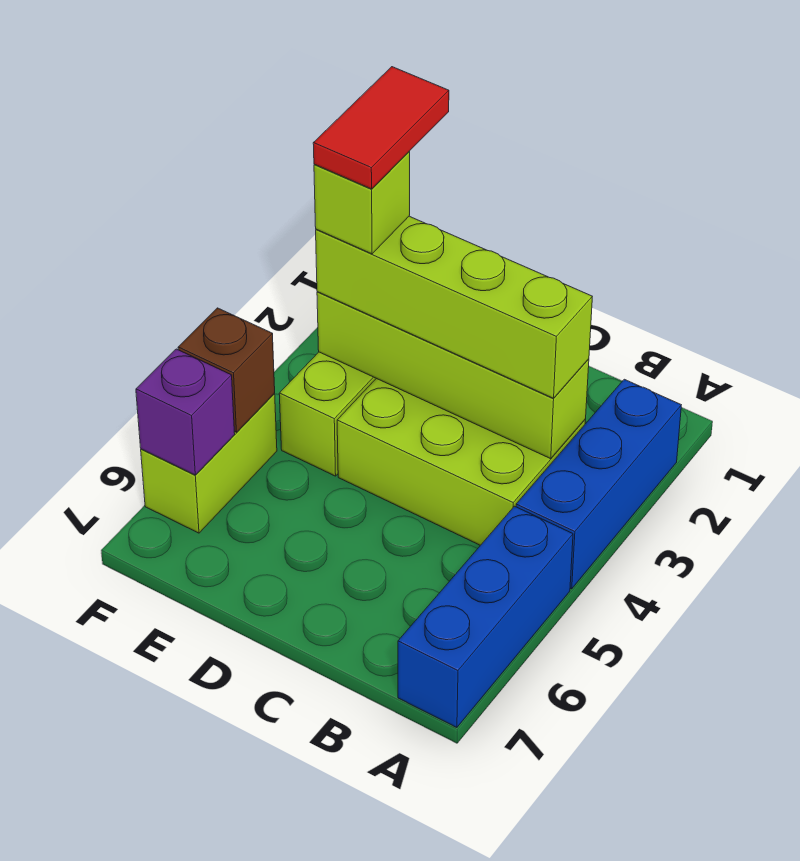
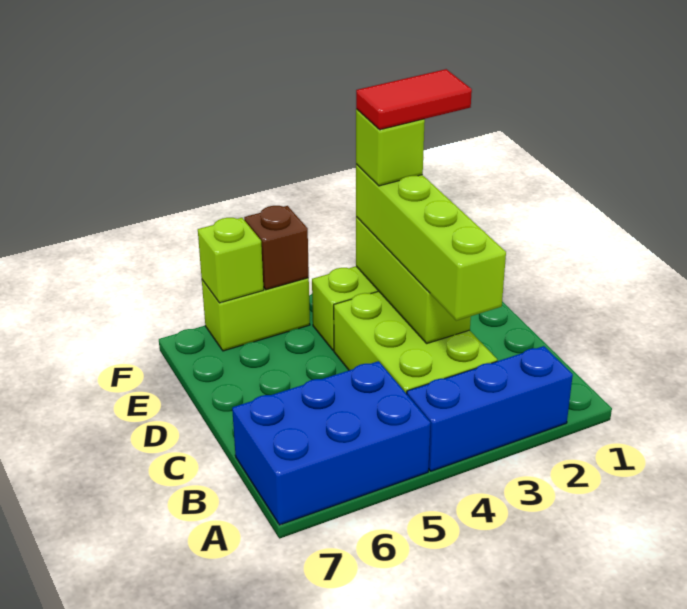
blue 1x3 brick [398,506,573,728] -> blue 2x3 brick [232,361,430,525]
lime 1x4 brick [317,292,589,459] -> lime 1x3 brick [356,217,471,343]
purple 1x1 brick [136,349,235,475] -> lime 1x1 brick [198,218,264,303]

